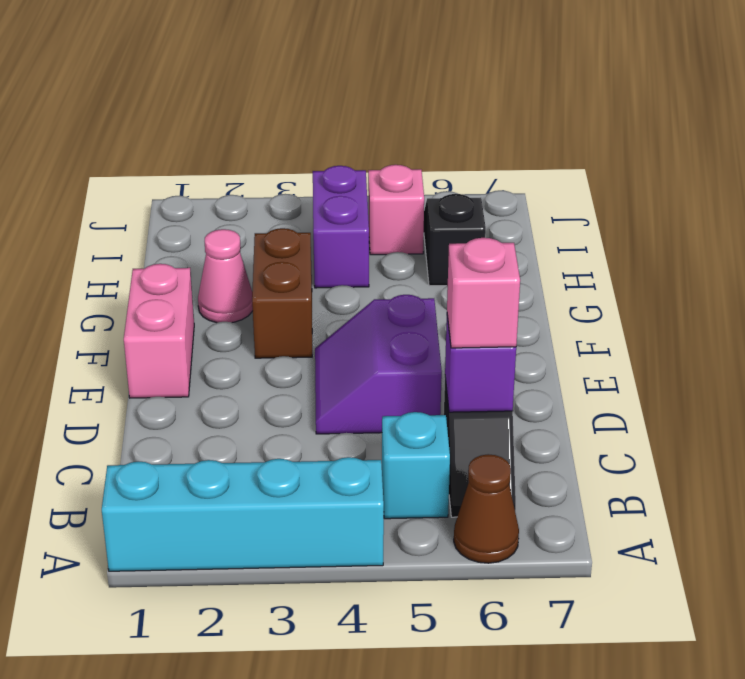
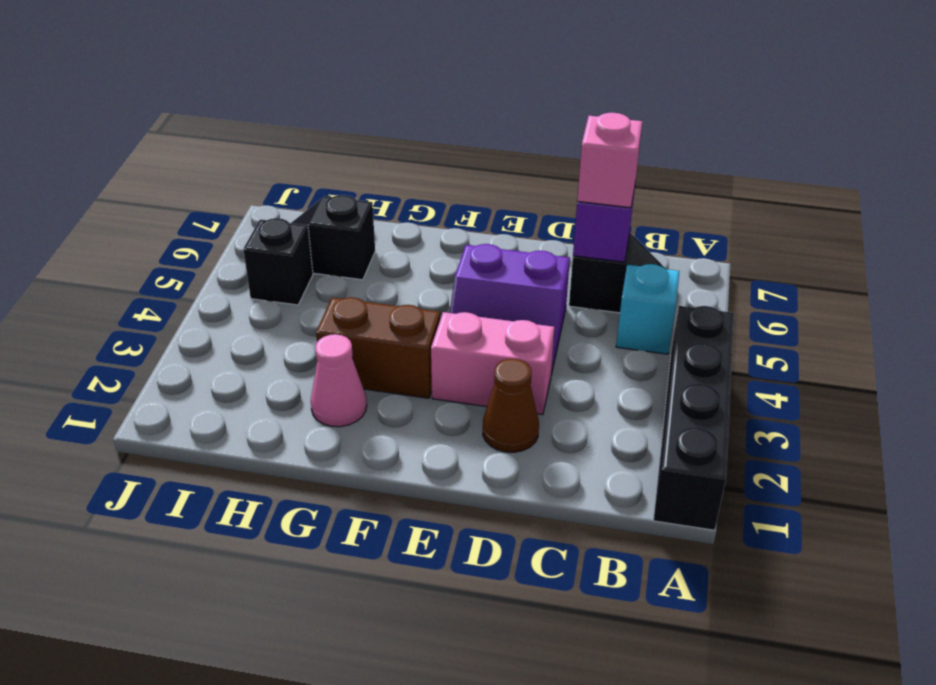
cyan 1x4 brick [102,457,384,571] -> black 1x4 brick [653,306,734,530]
brown 1x1 cone [454,454,519,563] -> brown 1x1 cone moved to [483,359,539,452]
pink 1x2 brick [124,264,194,398] -> pink 1x2 brick moved to [431,312,554,415]
purple 1x2 brick [313,166,369,288] -> none
pink 1x1 brick [368,165,424,255] -> black 1x1 brick [243,218,313,305]

